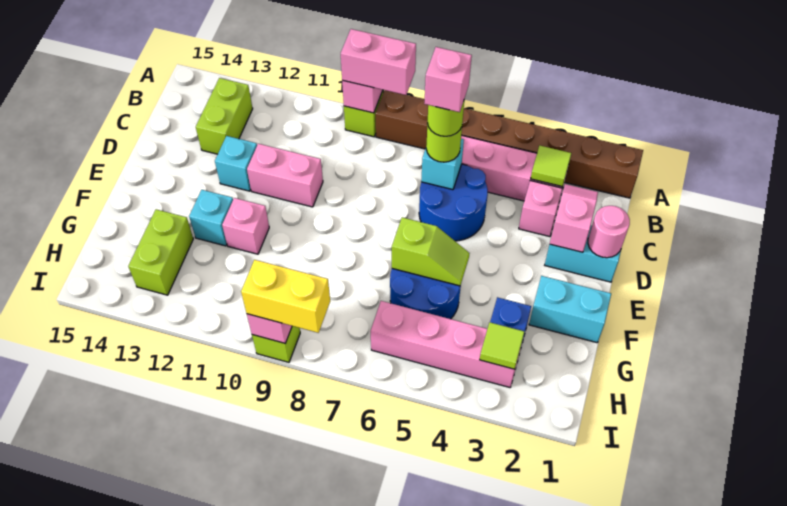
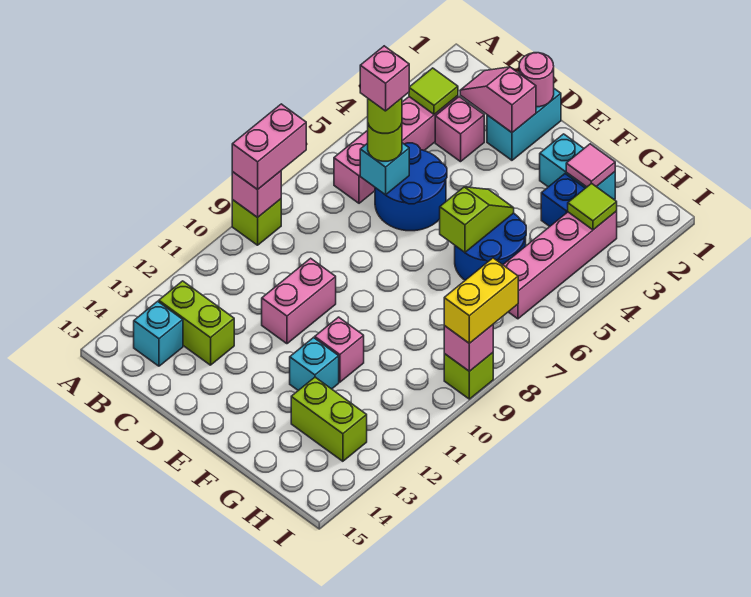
brown 1x8 brick [375,90,643,198] -> none
cyan 1x1 brick [215,136,257,191] -> cyan 1x1 brick moved to [134,301,183,366]
cyan 1x2 brick [529,276,611,343] -> cyan 1x2 brick turned to [540,134,615,200]
none -> pink 1x1 tile [566,144,615,187]

